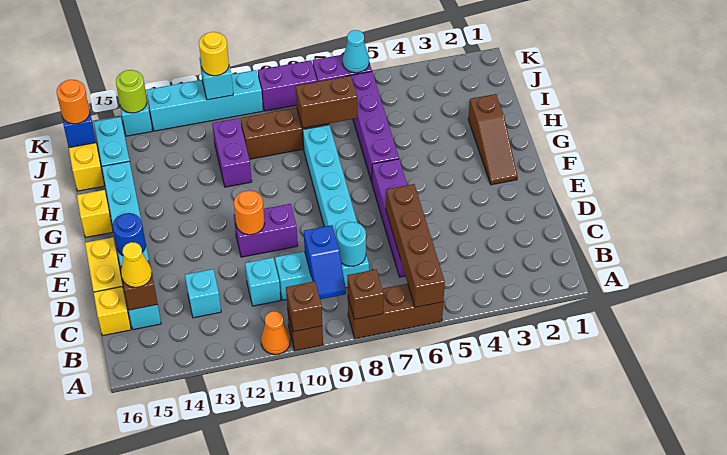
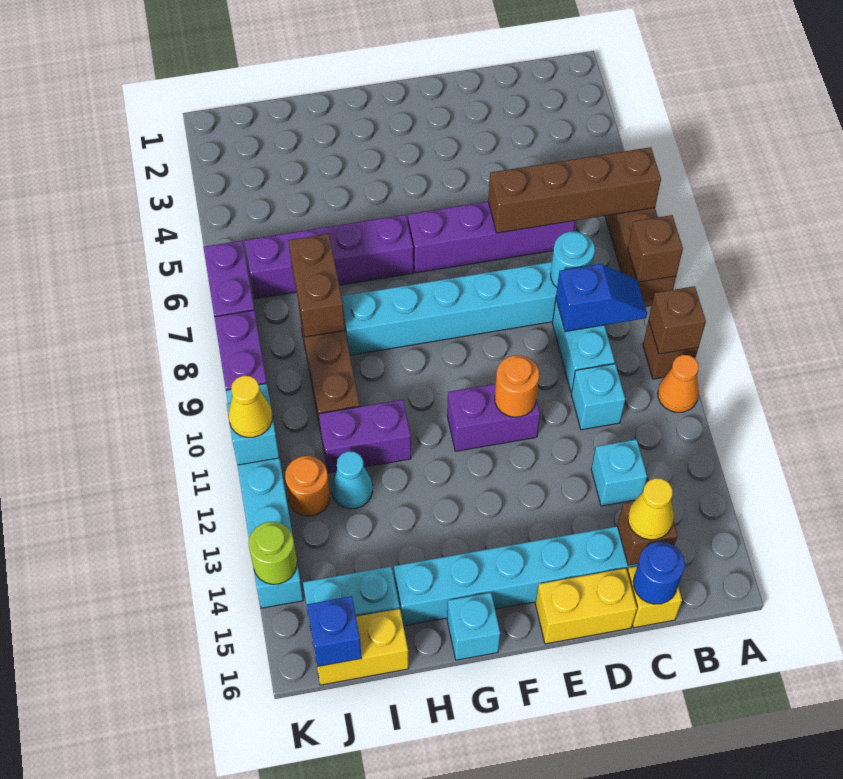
purple 1x2 brick [234,204,298,257] -> purple 1x2 brick turned to [447,384,540,451]
blue 1x1 round brick [113,213,146,255] -> blue 1x1 round brick moved to [633,542,685,604]
brown 1x3 slope [468,94,517,185] -> none
yellow 1x1 brick [77,190,113,237] -> cyan 1x1 brick [447,592,500,660]
orange 1x1 round brick [57,80,90,124] -> orange 1x1 round brick moved to [285,456,330,516]
cyan 1x1 cone [343,30,369,73] -> cyan 1x1 cone moved to [331,451,373,509]
yellow 1x1 round brick [199,32,229,76] -> yellow 1x1 cone [228,376,272,437]

